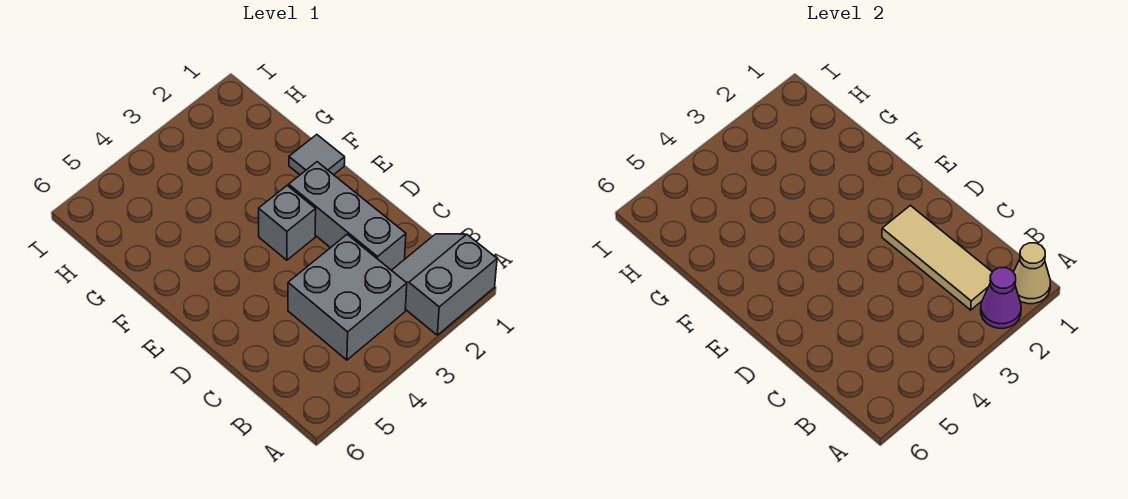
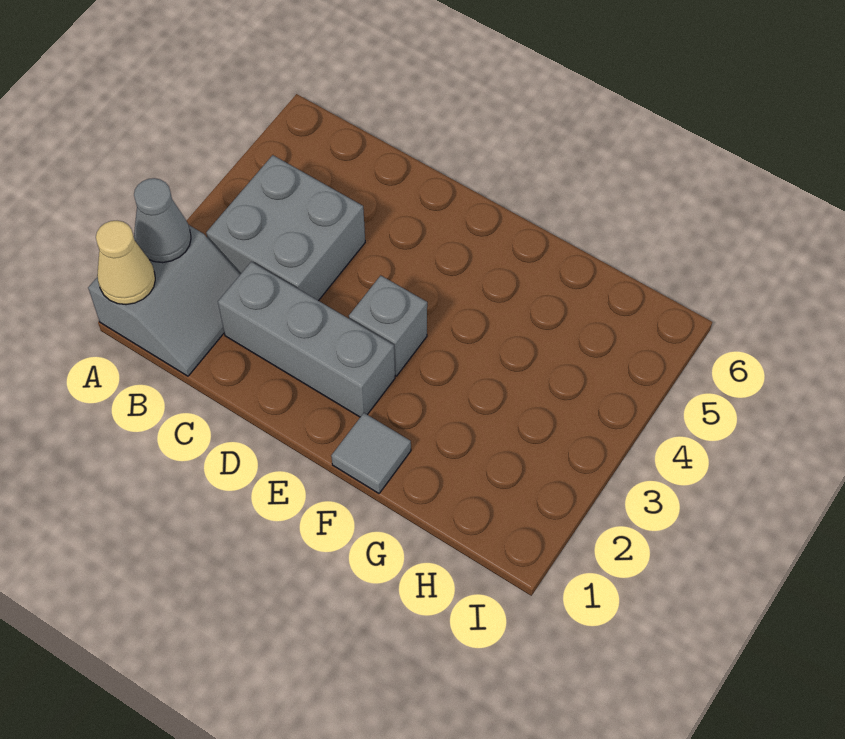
purple 1x1 cone [981,268,1021,328] -> grey 1x1 cone [134,178,191,263]
tan 1x3 tile [882,205,992,310] -> none

